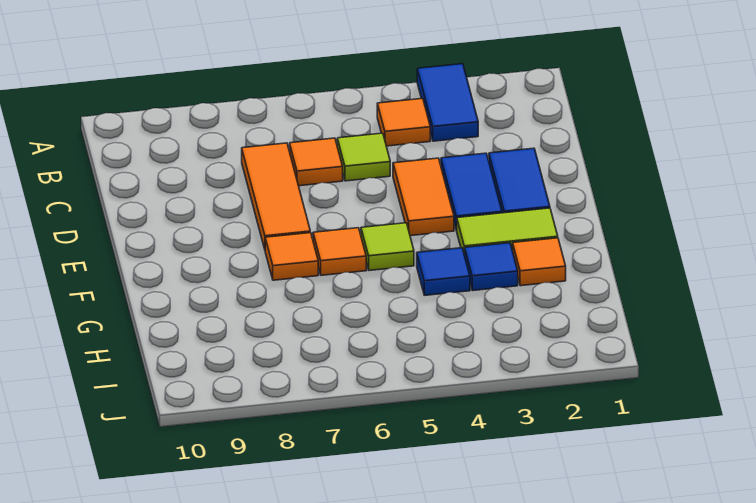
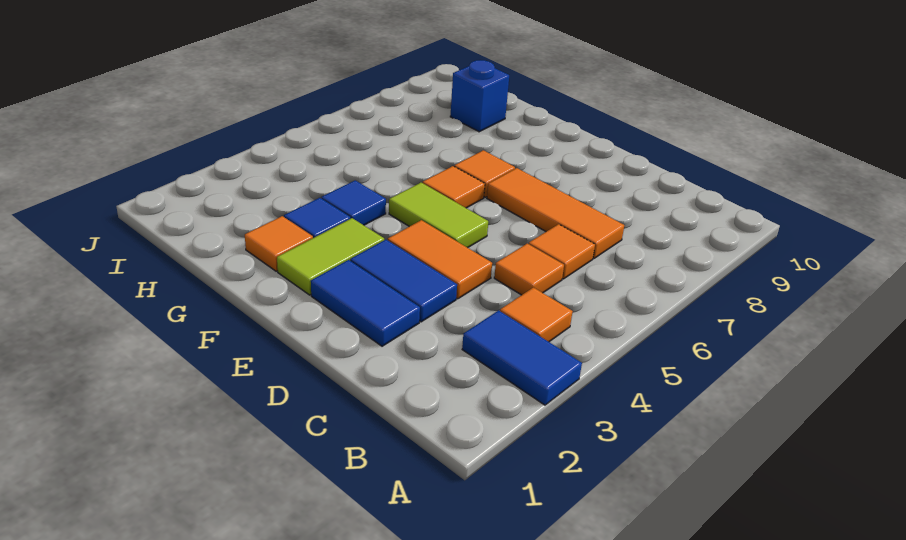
lime 1x1 tile [337,133,390,181] -> orange 1x1 tile [494,243,564,295]
lime 1x1 tile [361,223,414,271] -> lime 1x2 tile [389,183,488,248]
none -> blue 1x1 brick [450,60,509,132]

